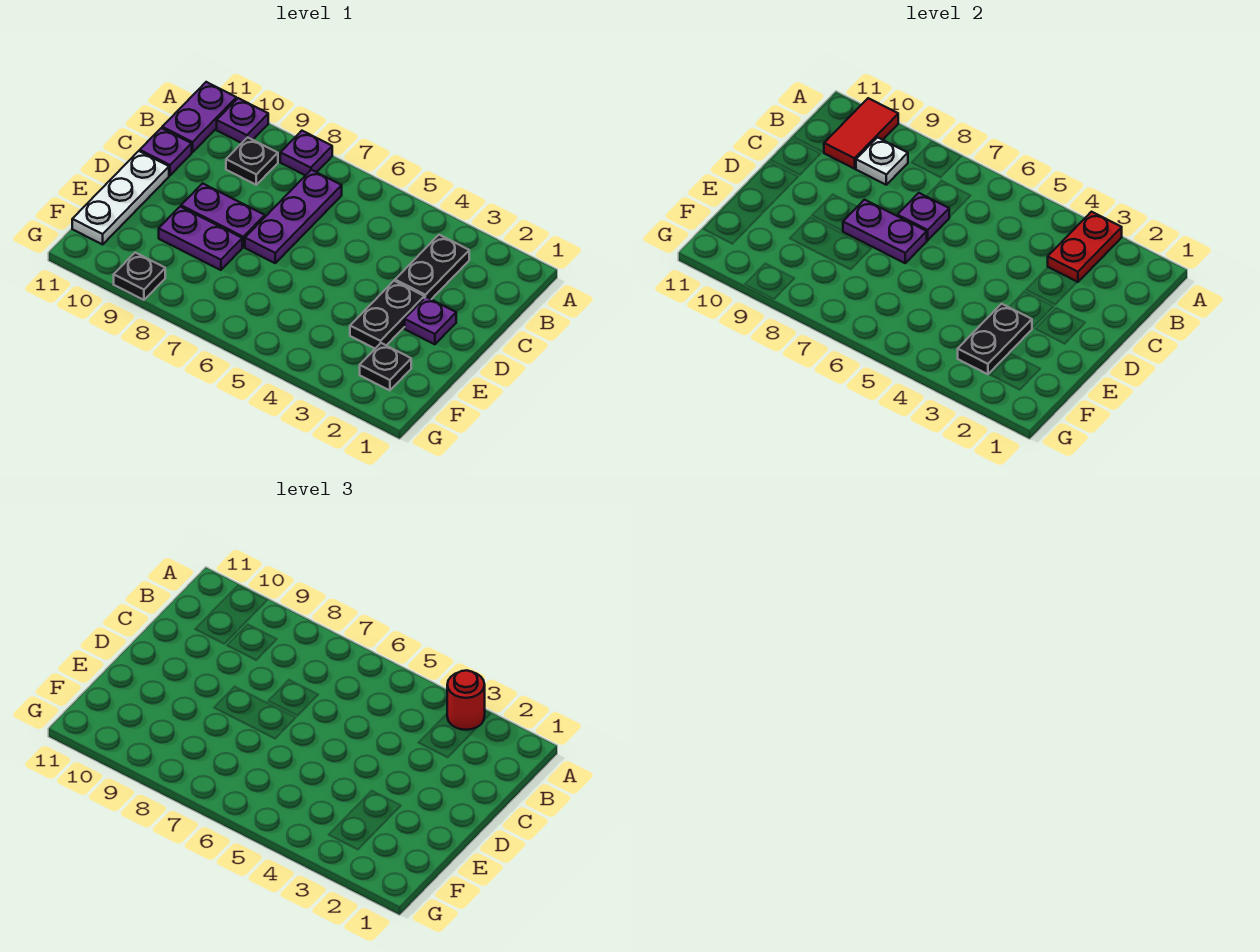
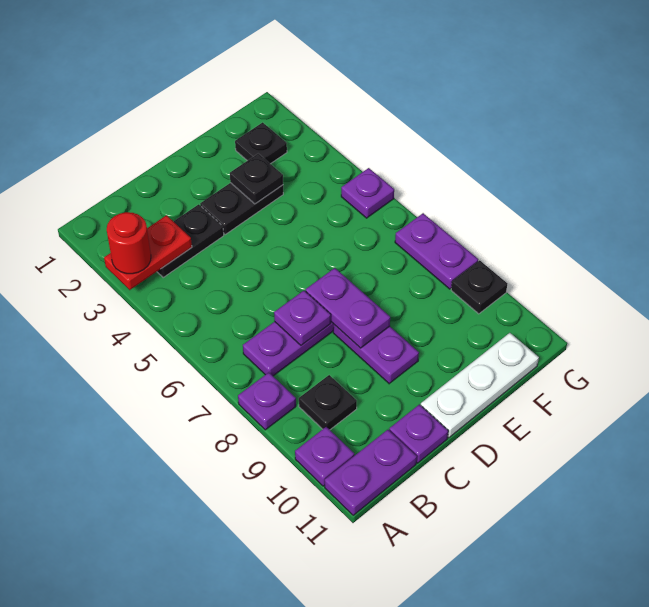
red 1x2 tile [824,98,898,169] -> none
white 1x1 plate [856,137,908,185] -> none
purple 1x1 plate [405,297,456,344] -> purple 1x1 plate moved to [341,168,394,218]
black 1x2 plate [958,304,1032,374] -> black 1x1 plate [230,154,283,204]
purple 1x2 plate [159,207,242,270] -> purple 1x2 plate moved to [395,213,478,289]

